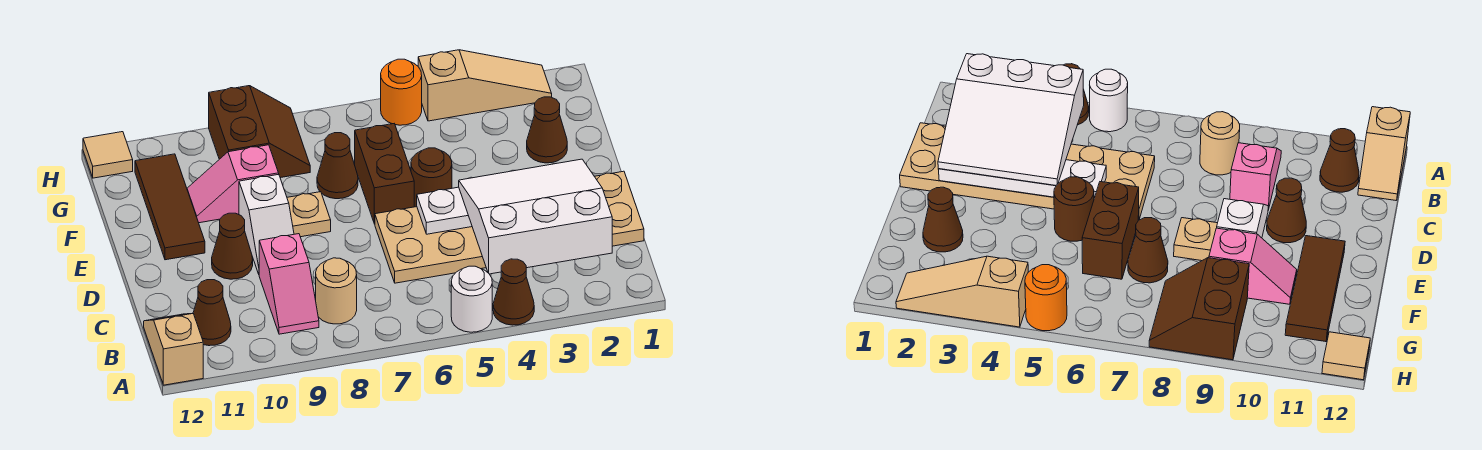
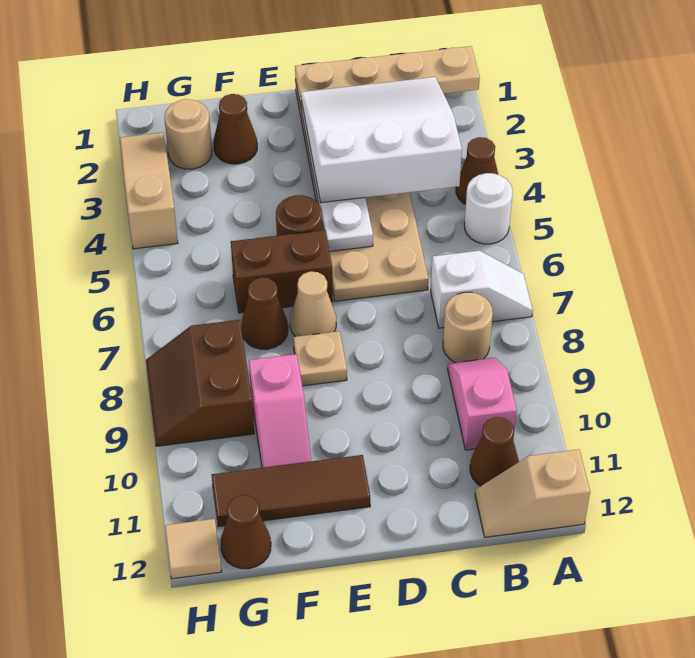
none -> tan 1x4 plate [295,46,480,106]
white 3x3 slope [459,159,612,274] -> white 3x3 slope turned to [301,77,462,203]
pink 1x2 slope [259,234,319,334] -> pink 1x2 slope turned to [448,358,517,450]
white 1x2 slope [239,174,294,274] -> white 1x2 slope moved to [431,251,533,328]
brown 1x1 cone [212,213,253,279] -> brown 1x1 cone moved to [221,495,271,569]
none -> tan 1x1 cone [290,271,336,337]
none -> tan 1x1 round brick [165,99,212,169]
brown 2x2 slope [209,86,310,178] -> brown 2x2 slope turned to [146,320,254,446]
orange 1x1 round brick [381,59,422,125] -> none

